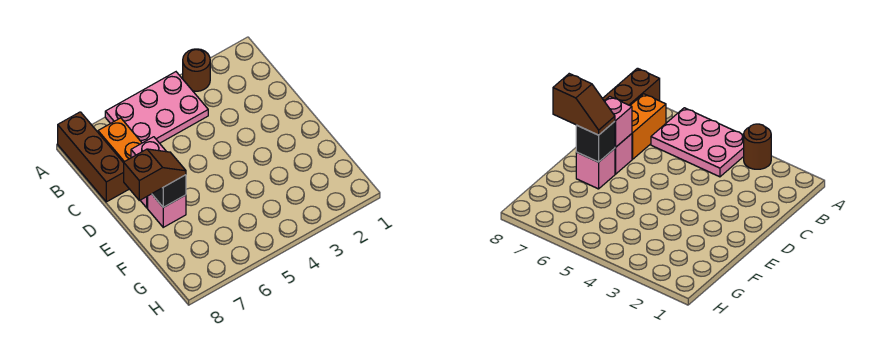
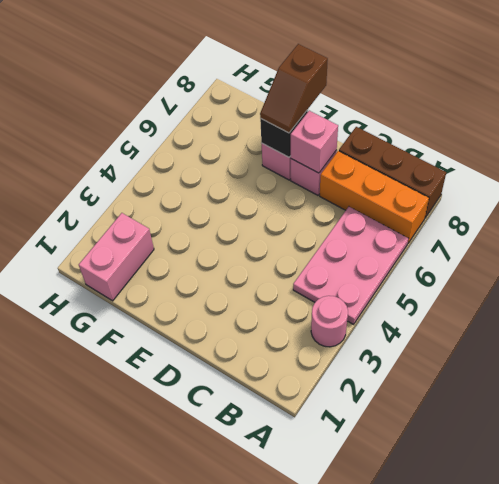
brown 1x1 round brick [183,49,210,91] -> pink 1x1 round brick [311,296,348,347]
orange 1x2 brick [98,118,142,163] -> orange 1x3 brick [320,151,429,243]
none -> pink 1x2 brick [79,213,154,301]

